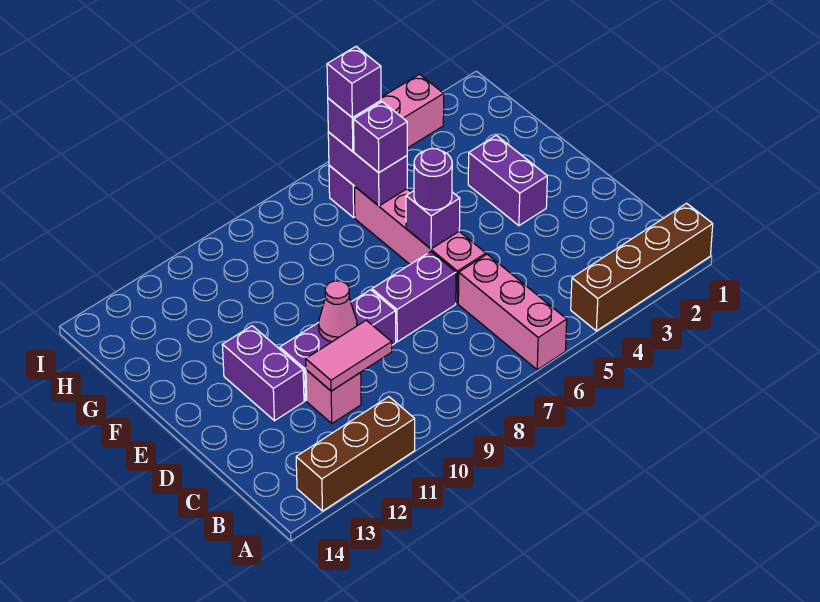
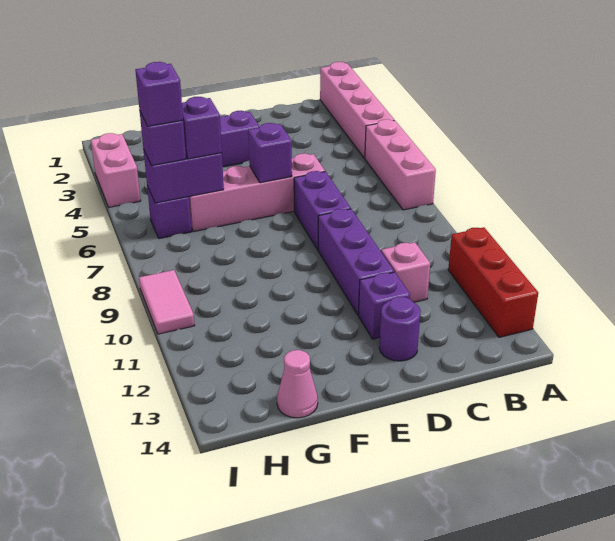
brown 1x4 brick [571,203,713,331] -> pink 1x4 brick [320,62,394,158]
pink 1x3 brick [458,254,567,370] -> pink 1x3 brick turned to [365,119,436,210]
brown 1x3 brick [296,397,415,511] -> red 1x3 brick [448,227,538,337]
pink 1x2 tile [306,320,392,391] -> pink 1x2 tile moved to [139,270,195,334]
pink 1x1 cone [319,281,357,342] -> pink 1x1 cone moved to [277,350,318,418]
purple 1x2 brick [222,326,304,421] -> purple 1x1 brick [359,272,410,339]
purple 1x1 round brick [414,149,452,210] -> purple 1x1 round brick moved to [379,297,421,361]

